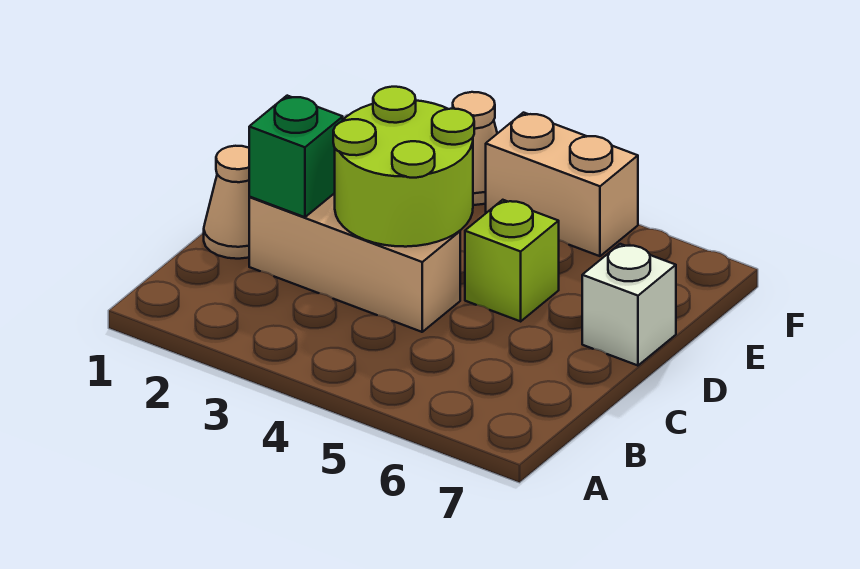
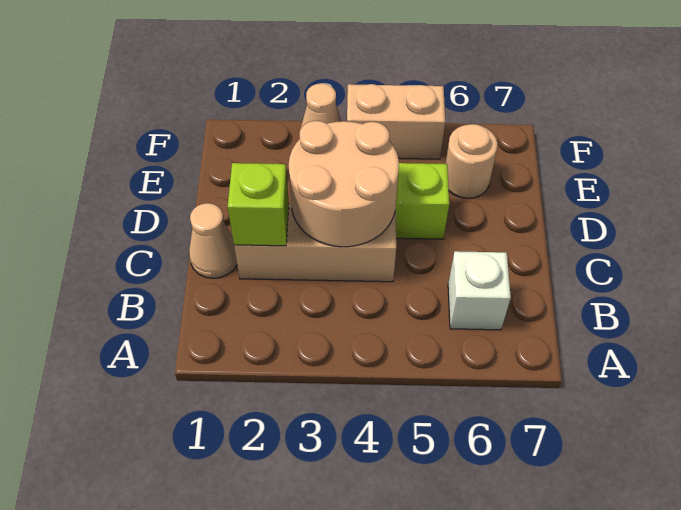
green 1x1 brick [249,96,343,217] -> lime 1x1 brick [228,163,289,246]
lime 2x2 round brick [333,87,474,247] -> tan 2x2 round brick [289,121,399,247]
white 1x1 brick [582,244,676,366] -> white 1x1 brick moved to [448,251,511,330]
none -> tan 1x1 round brick [446,124,498,199]

